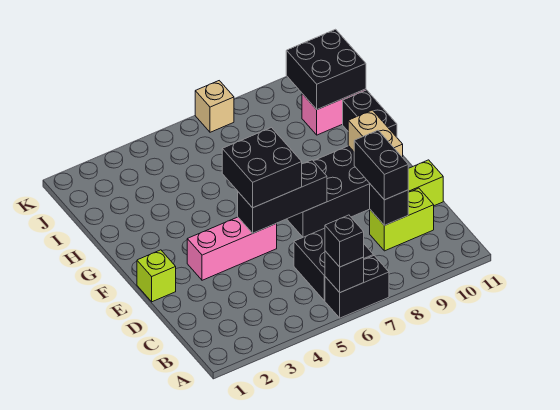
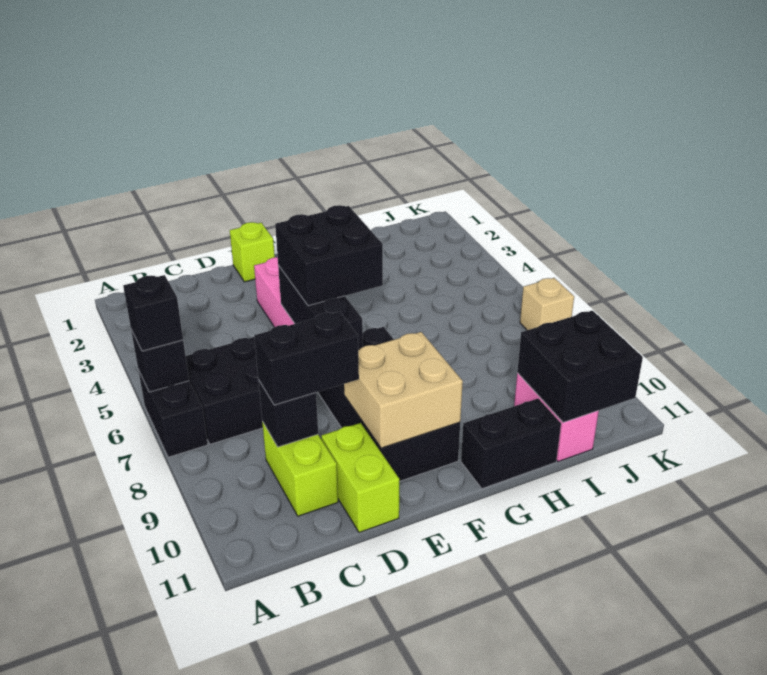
tan 1x2 brick [348,110,403,158] -> tan 2x2 brick [344,332,463,448]

